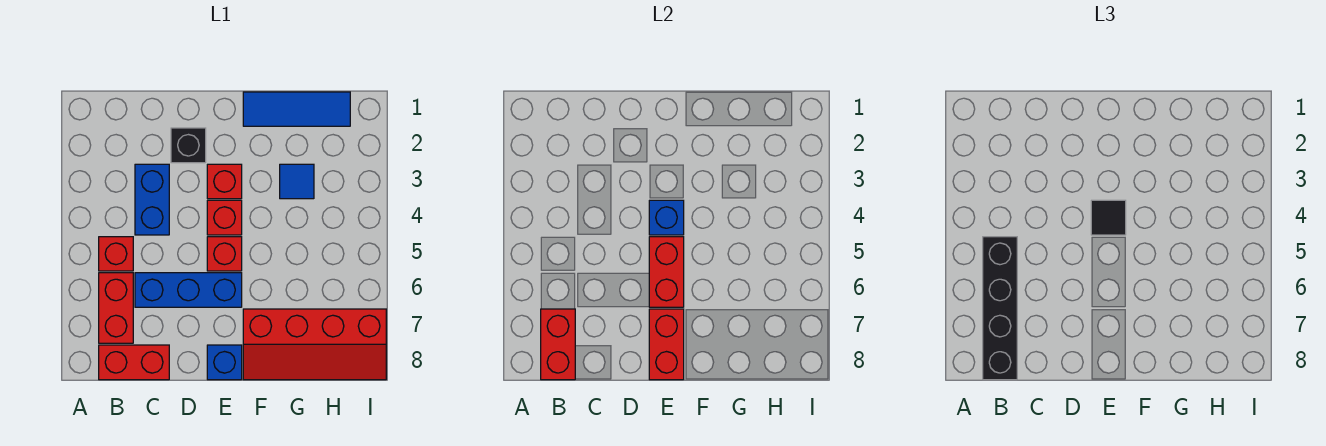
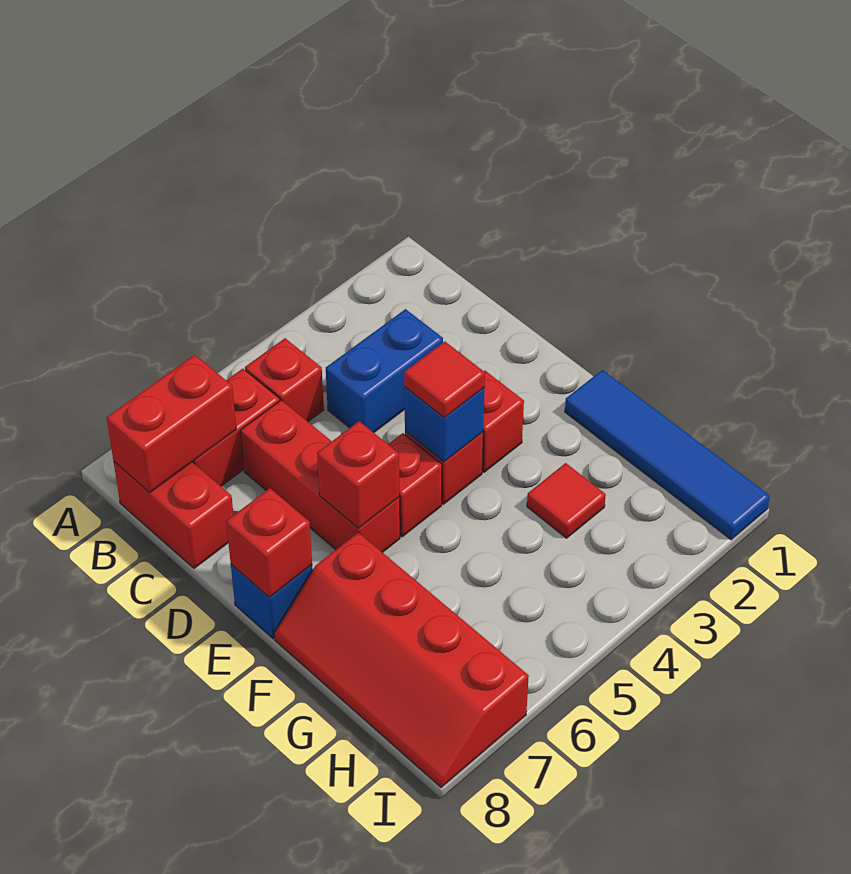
black 1x4 brick [983,237,1017,380] -> none
blue 1x3 brick [135,273,242,307] -> red 1x3 brick [240,400,400,553]
black 1x1 brick [171,128,206,163] -> none
black 1x1 tile [1091,200,1126,235] -> red 1x1 tile [404,342,485,418]
red 1x2 brick [649,237,684,307] -> red 1x1 brick [317,421,400,529]
red 1x2 brick [649,309,684,380] -> red 1x1 brick [226,488,312,598]
blue 1x3 tile [243,92,350,126] -> blue 1x4 tile [565,370,770,540]
blue 1x1 tile [280,164,314,199] -> red 1x1 tile [527,463,606,538]

